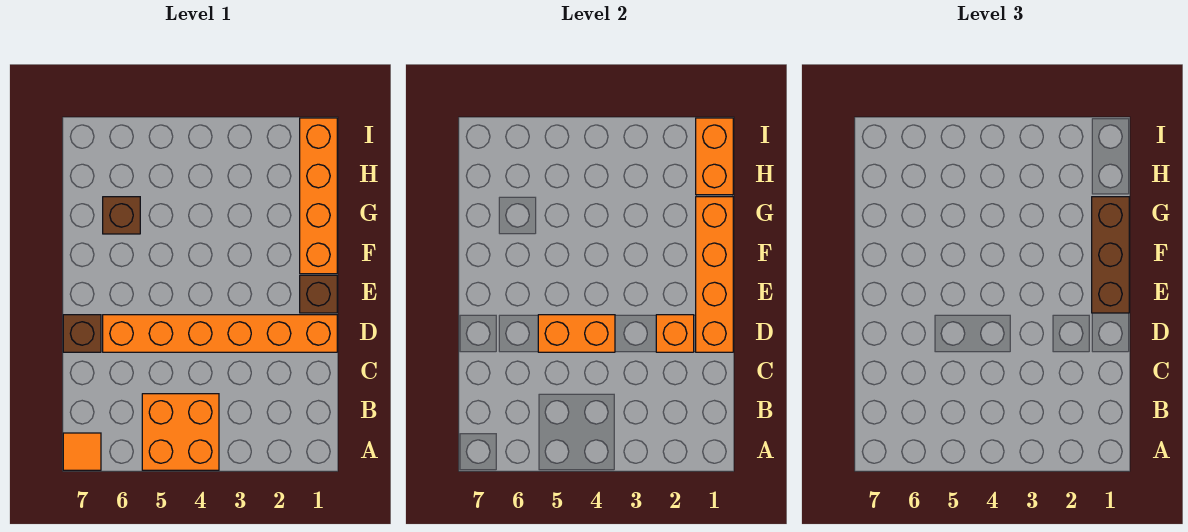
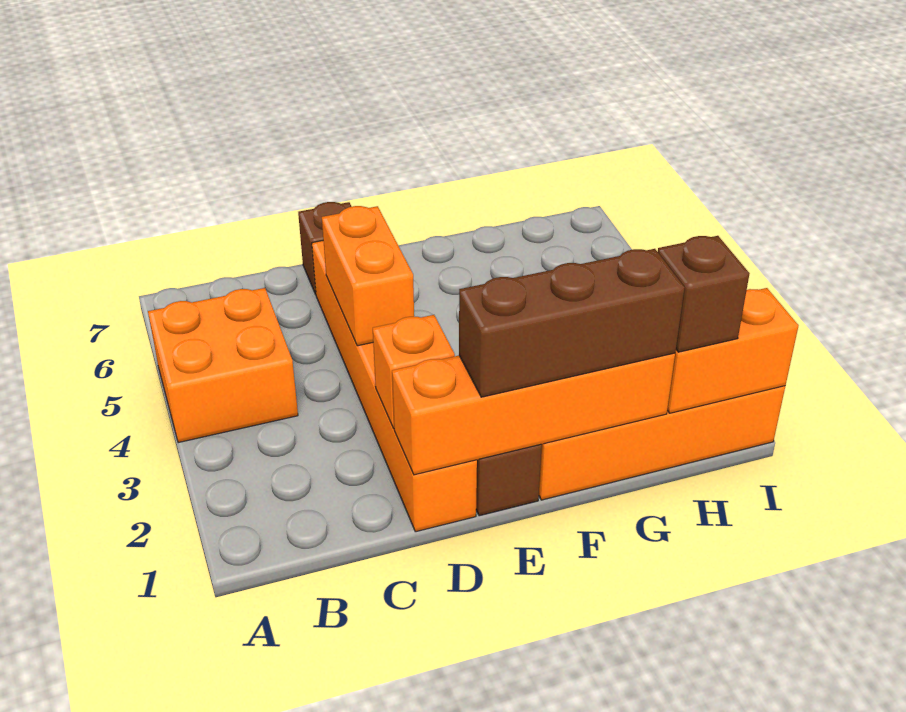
orange 1x1 tile [63,433,101,470] -> none
brown 1x1 brick [103,197,140,234] -> brown 1x1 brick moved to [658,236,750,352]

